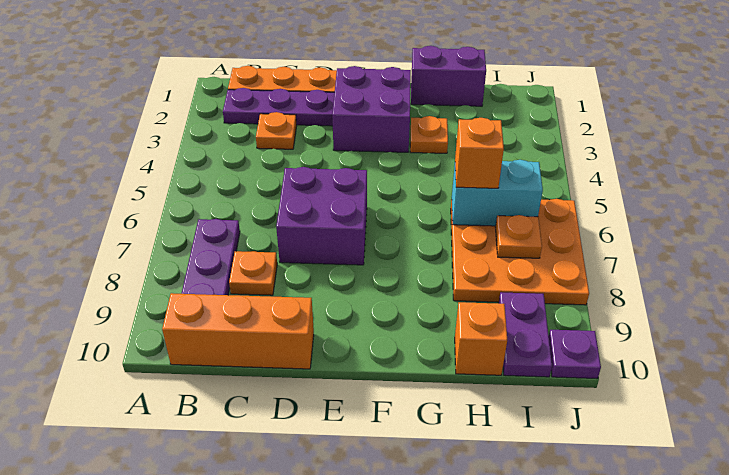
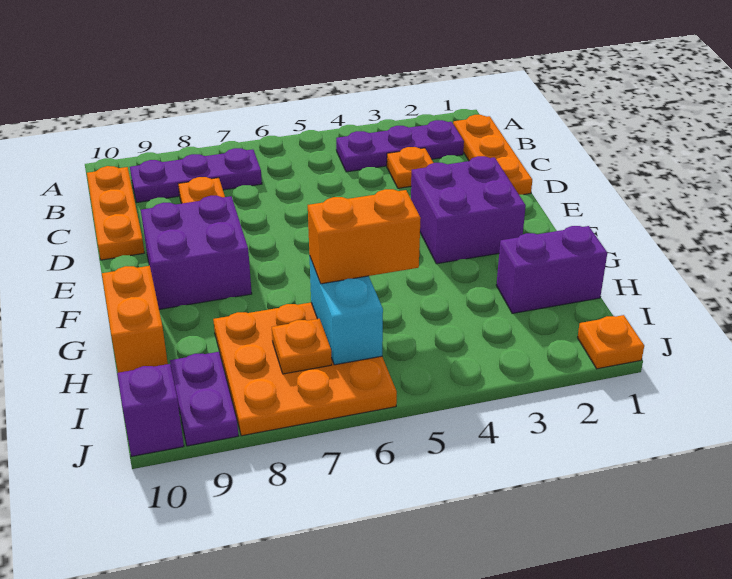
purple 1x3 plate [223,88,335,126] -> purple 1x3 plate turned to [336,120,464,172]
orange 1x3 brick [162,293,314,369] -> orange 1x3 plate [87,166,144,260]
purple 2x2 brick [276,167,367,265] -> purple 2x2 brick moved to [141,196,252,309]
purple 1x2 brick [411,46,486,106] -> purple 1x2 brick turned to [496,226,607,313]
orange 1x1 plate [410,116,448,153] -> orange 1x1 plate moved to [577,315,644,369]
orange 1x1 brick [455,118,504,188] -> orange 1x2 brick [308,189,421,284]
orange 1x1 brick [455,302,507,375] -> orange 1x2 brick [102,266,168,373]
purple 1x2 plate [499,292,552,377] -> purple 1x2 plate turned to [170,352,238,446]
purple 1x1 plate [549,330,601,379] -> purple 1x1 brick [117,364,184,457]

